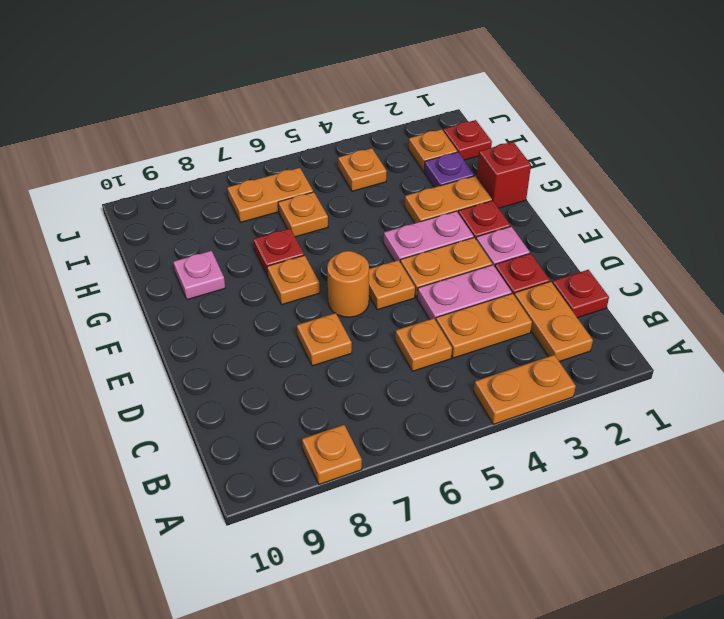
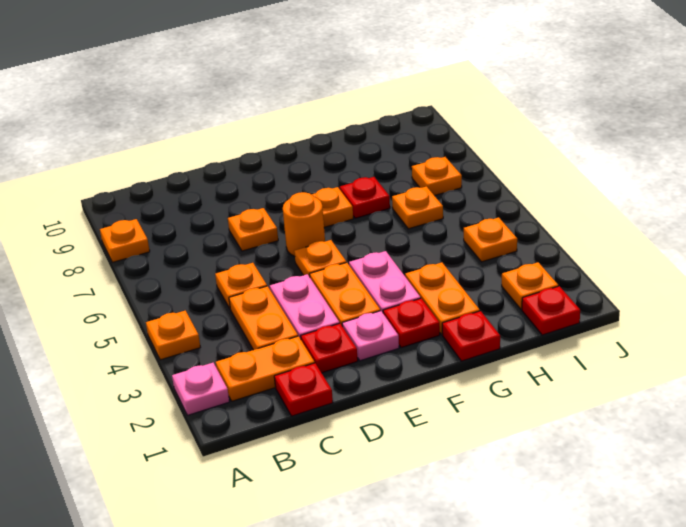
orange 1x2 plate [474,355,576,424] -> orange 1x1 plate [146,310,200,360]
red 1x1 brick [477,142,531,208] -> red 1x1 plate [442,311,500,361]
pink 1x1 plate [173,251,225,300] -> pink 1x1 plate moved to [172,363,229,415]
purple 1x1 plate [424,152,474,187] -> none
orange 1x2 plate [227,168,313,222] -> orange 1x1 plate [412,157,462,196]

